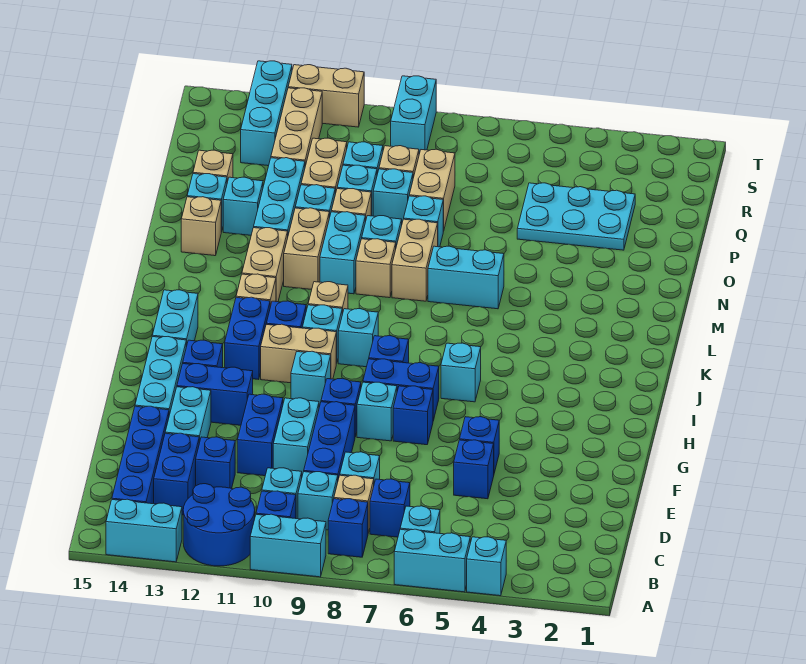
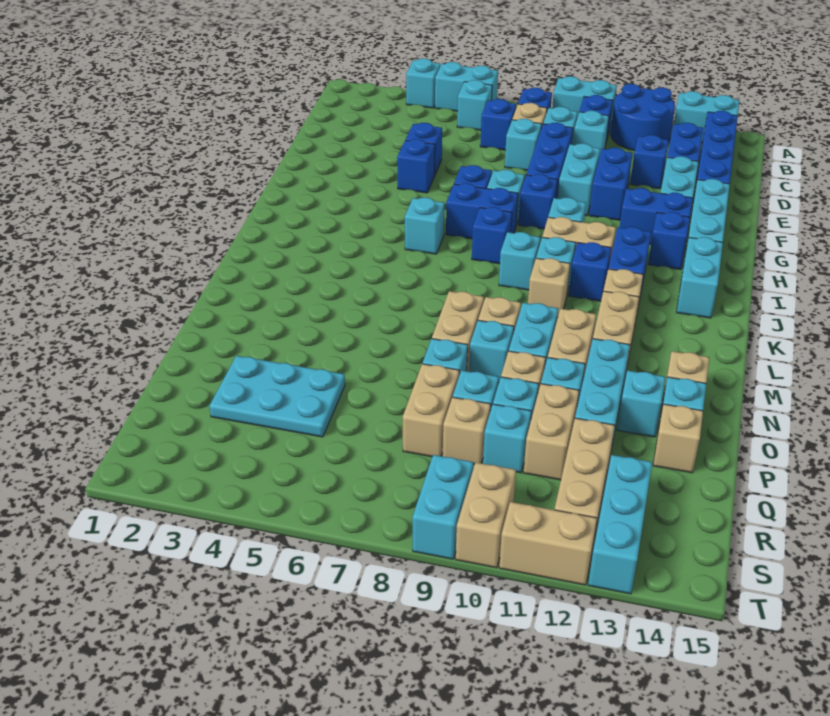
cyan 1x2 brick [428,246,504,309] -> none
none -> tan 1x2 brick [456,463,516,568]

